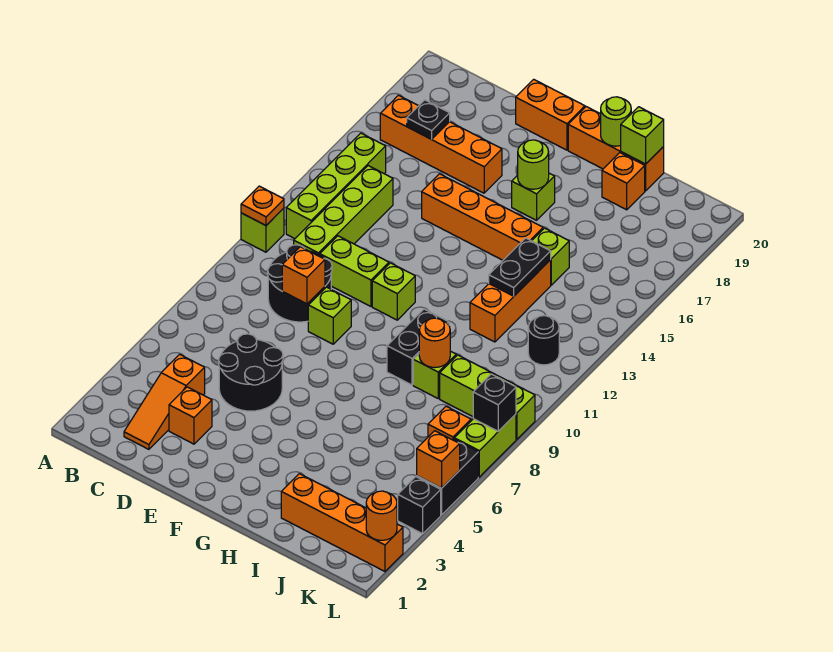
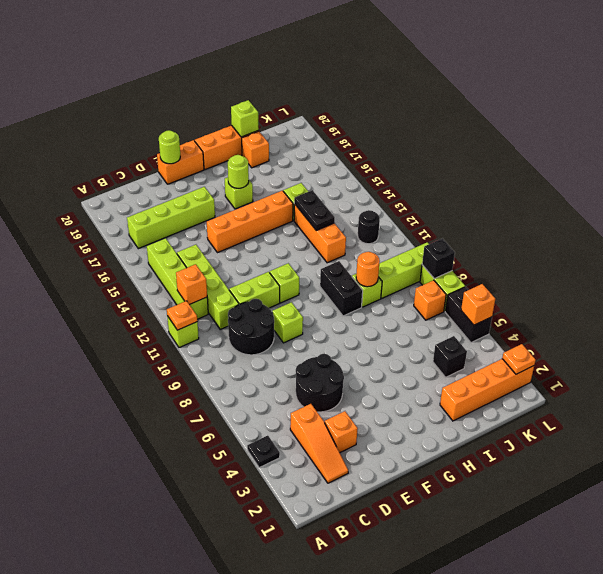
orange 1x4 brick [380,95,502,193] -> lime 1x4 brick [127,187,215,249]
black 1x1 plate [407,100,450,139] -> black 1x1 plate moved to [247,436,280,468]
orange 1x1 brick [282,247,325,304] -> orange 1x1 brick moved to [176,264,207,305]
lime 1x1 round brick [601,97,631,146] -> lime 1x1 round brick moved to [159,130,180,164]
orange 1x1 round brick [366,491,397,540] -> orange 1x1 plate [502,344,536,374]
black 1x1 brick [398,477,441,534] -> black 1x1 brick moved to [433,336,467,377]

